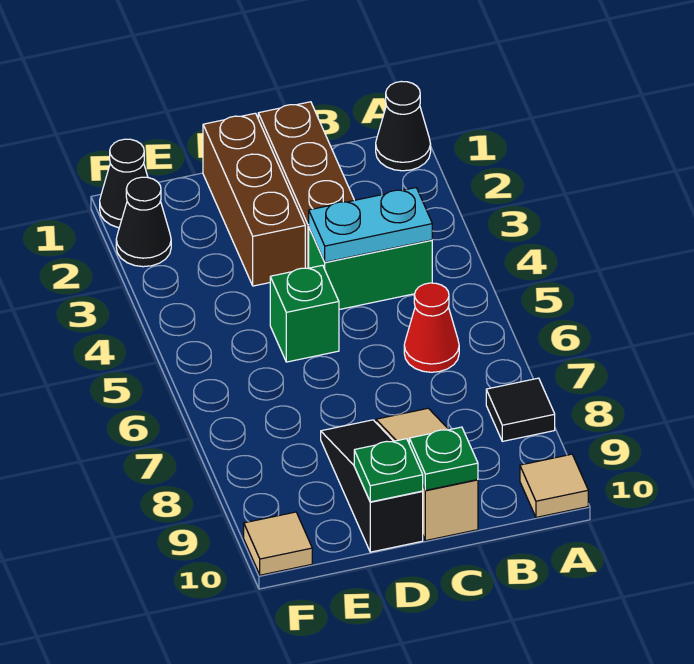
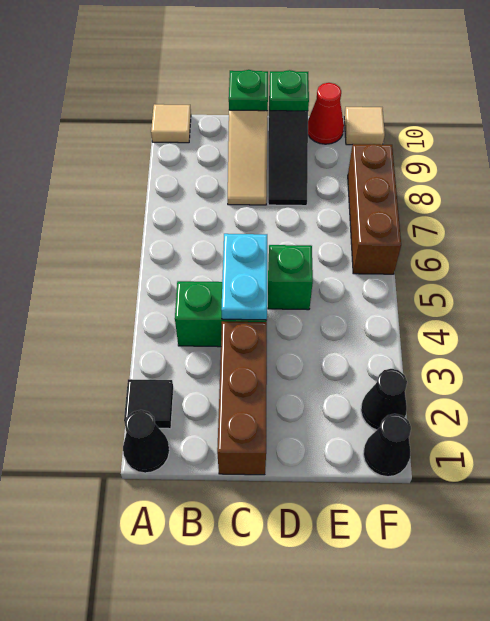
black 1x1 tile [486,378,555,441] -> black 1x1 tile moved to [124,379,174,429]
cyan 1x2 plate [309,188,432,262] -> cyan 1x2 plate turned to [221,234,267,320]
red 1x1 cone [404,283,459,372] -> red 1x1 cone moved to [308,83,344,144]
brown 1x3 brick [203,113,305,286] -> brown 1x3 brick moved to [348,144,401,274]

